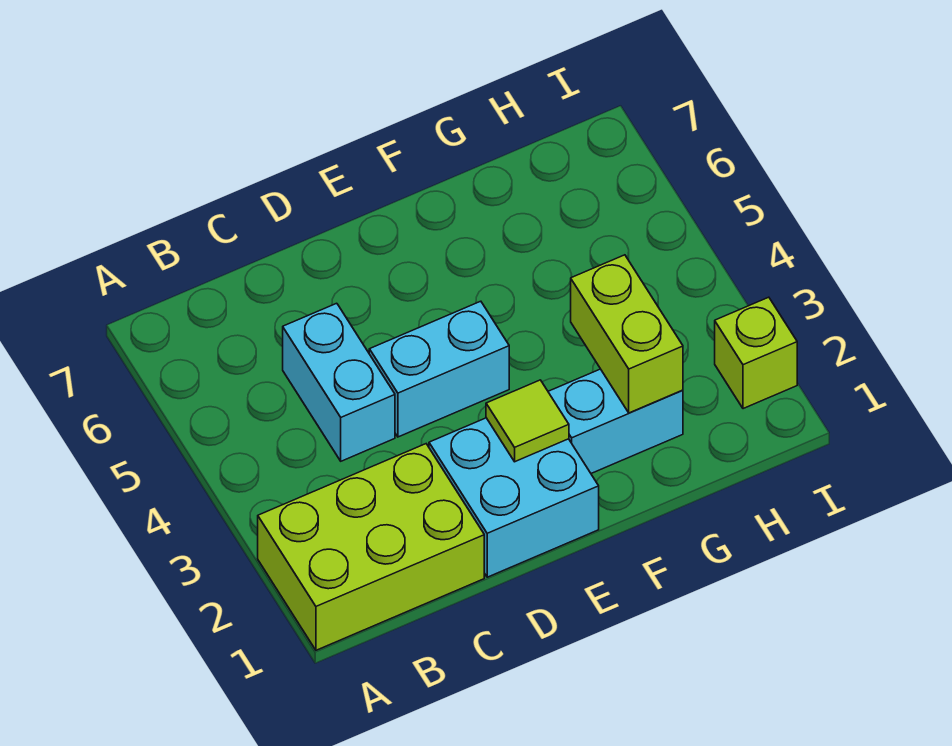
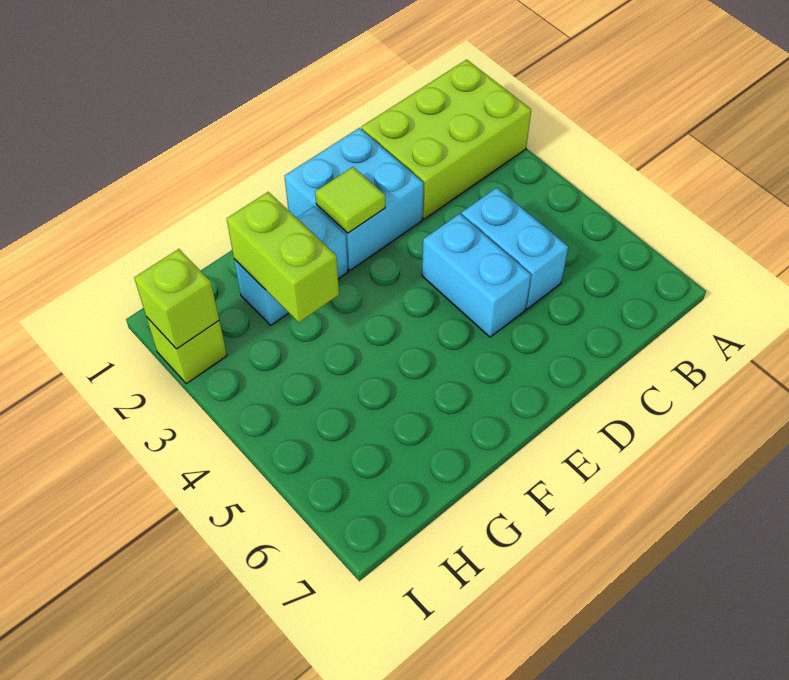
cyan 1x2 brick [369,301,509,437] -> cyan 1x2 brick turned to [422,214,531,337]
none -> lime 1x1 brick [134,249,219,349]

